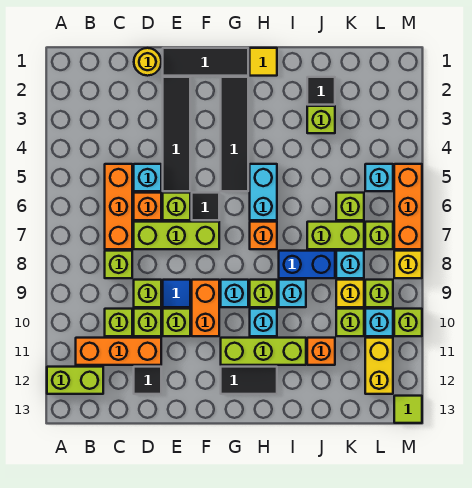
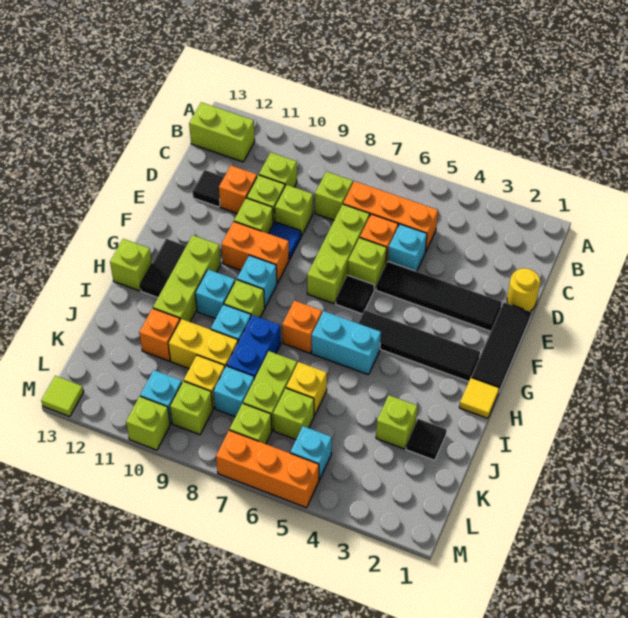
lime 1x2 brick [47,367,103,394] -> lime 1x2 brick turned to [189,102,255,162]
orange 1x3 brick [76,338,161,365] -> orange 1x1 brick [219,166,257,214]
lime 1x1 brick [336,309,364,336] -> lime 1x1 brick moved to [110,239,152,291]
yellow 1x2 brick [365,338,393,394] -> yellow 1x2 brick moved to [168,319,238,369]
yellow 1x1 brick [394,251,422,278] -> yellow 1x1 brick moved to [286,362,327,415]

